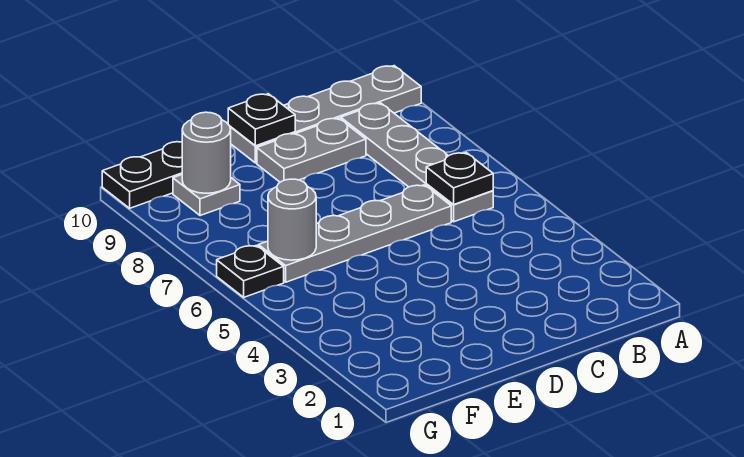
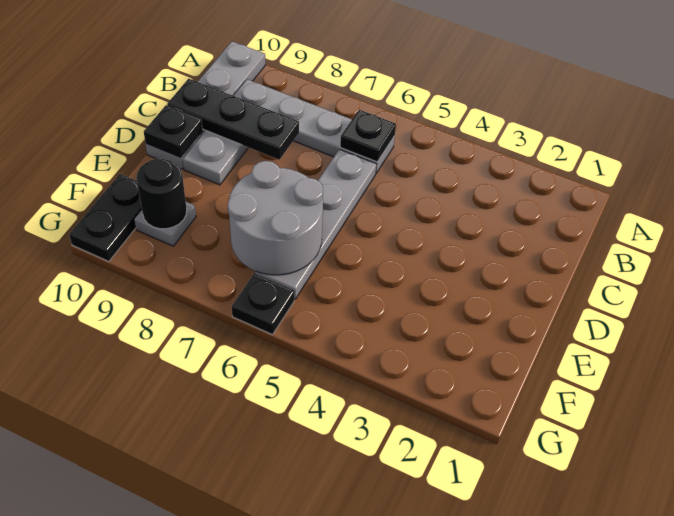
none -> black 1x3 plate [167,79,299,160]
grey 1x1 round brick [268,179,316,260] -> grey 2x2 round brick [228,161,323,275]
grey 1x1 round brick [182,112,231,193] -> black 1x1 round brick [136,158,187,229]

